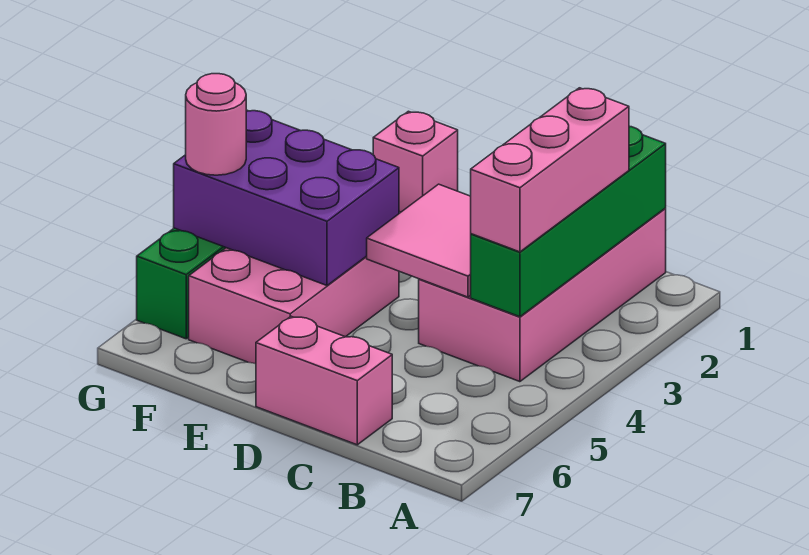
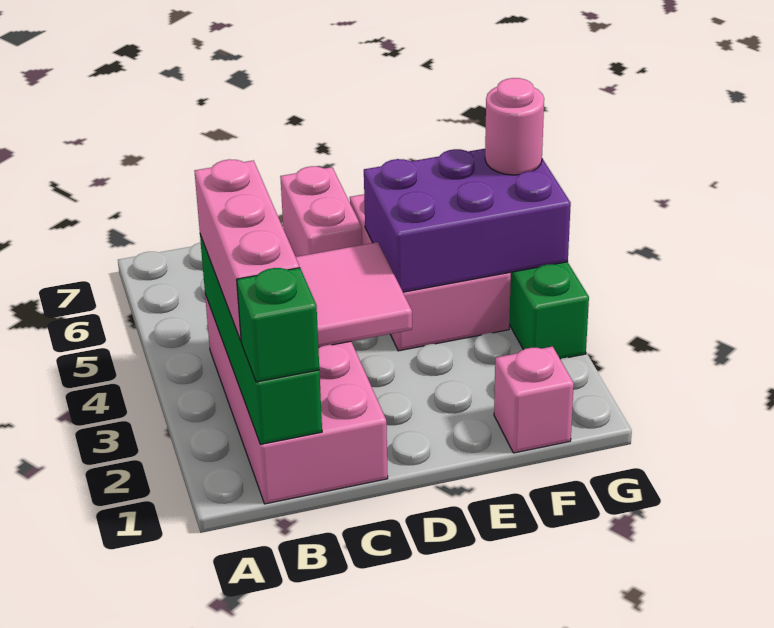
none -> green 1x1 brick [237,268,319,382]
pink 1x2 brick [256,316,392,445] -> pink 1x2 brick turned to [280,166,362,257]

